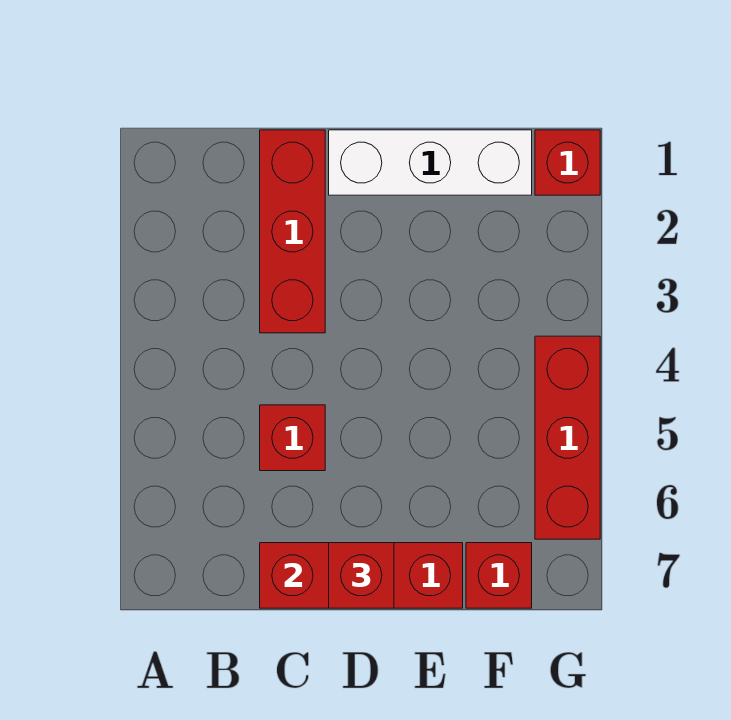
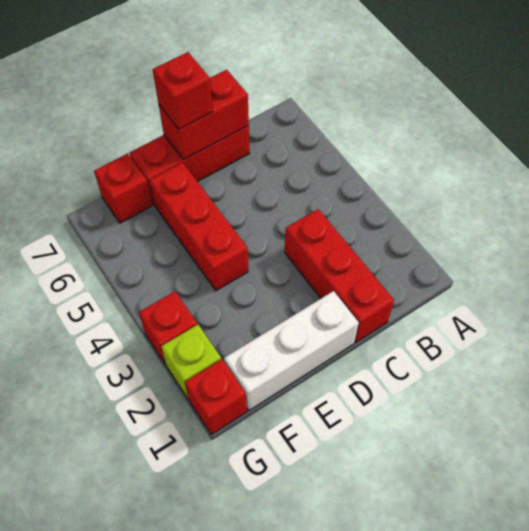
red 1x1 brick [260,405,325,471] -> red 1x1 brick moved to [139,291,197,365]
none -> lime 1x1 brick [161,325,221,399]
red 1x3 brick [535,336,600,539] -> red 1x3 brick moved to [149,162,248,290]

